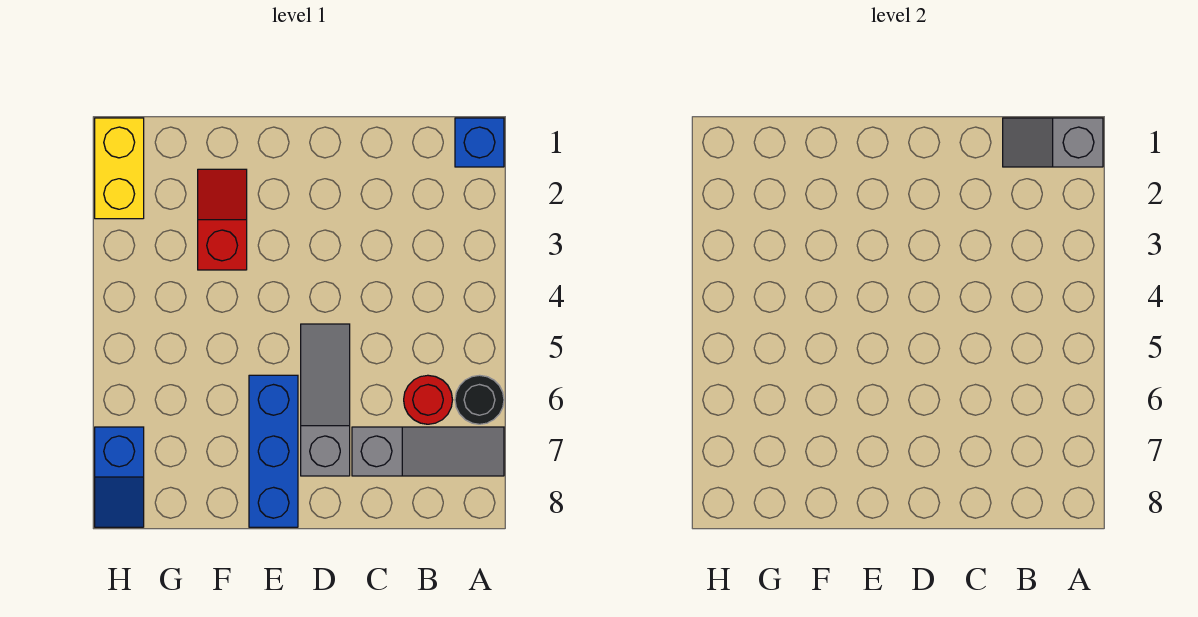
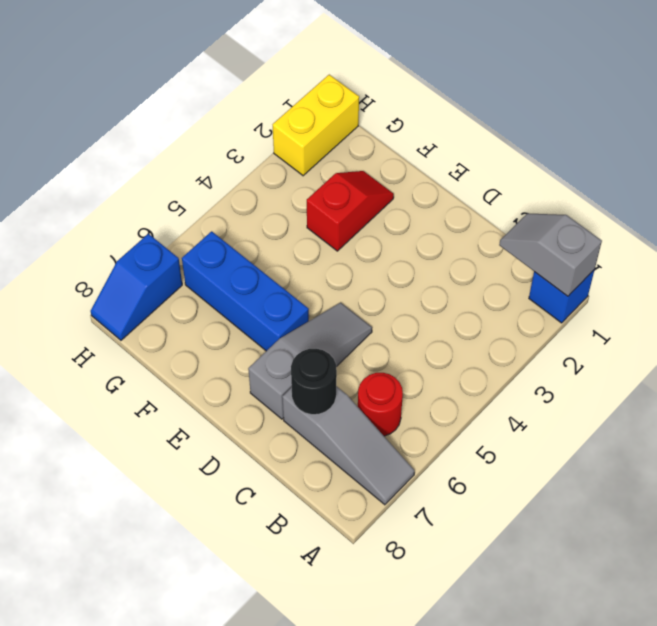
black 1x1 round brick [455,375,504,424] -> black 1x1 round brick moved to [291,349,337,415]
blue 1x3 brick [249,375,298,527] -> blue 1x3 brick turned to [182,231,309,351]

